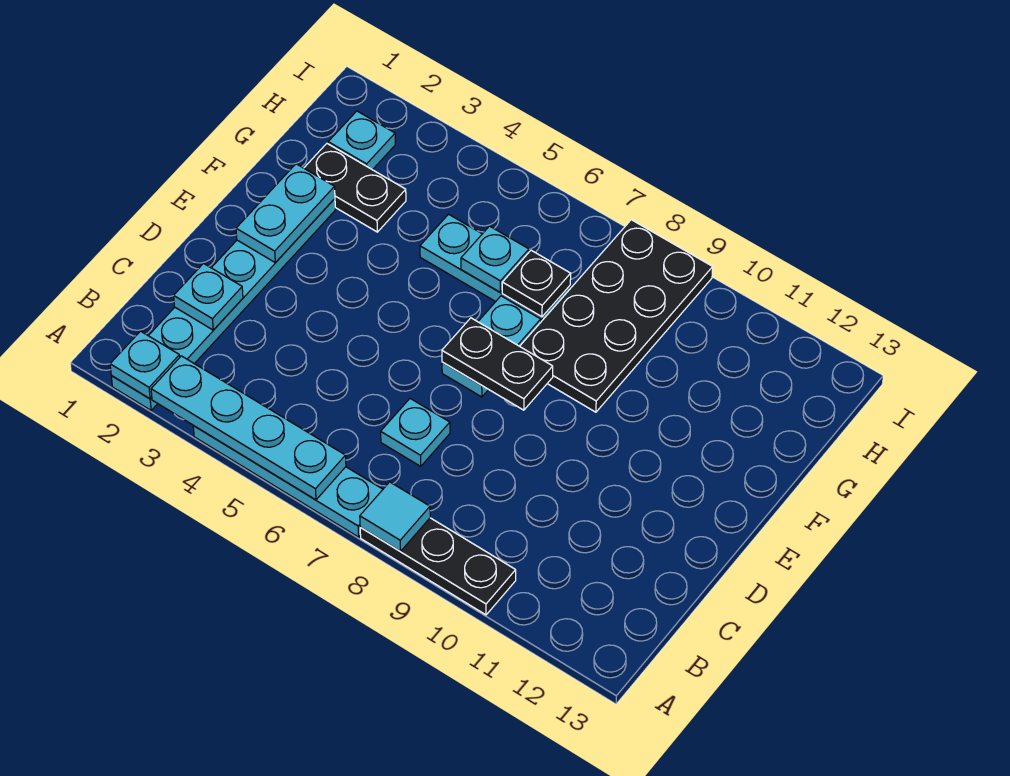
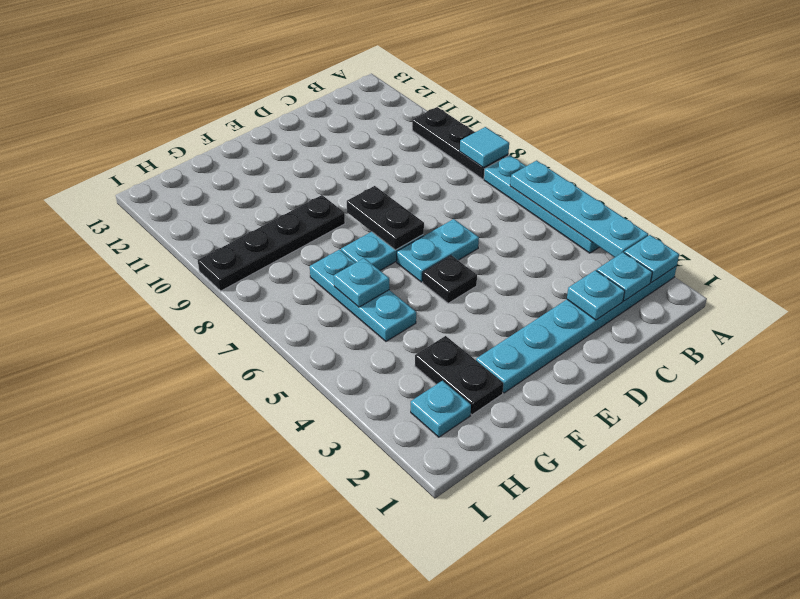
cyan 1x1 plate [381,399,450,466] -> cyan 1x1 plate moved to [597,252,652,301]
cyan 1x2 plate [236,164,335,263] -> cyan 1x2 plate moved to [397,219,479,282]
black 2x4 plate [520,220,713,412] -> black 1x4 plate [198,195,345,291]
black 1x1 plate [502,250,571,317] -> black 1x1 plate moved to [423,255,477,303]

